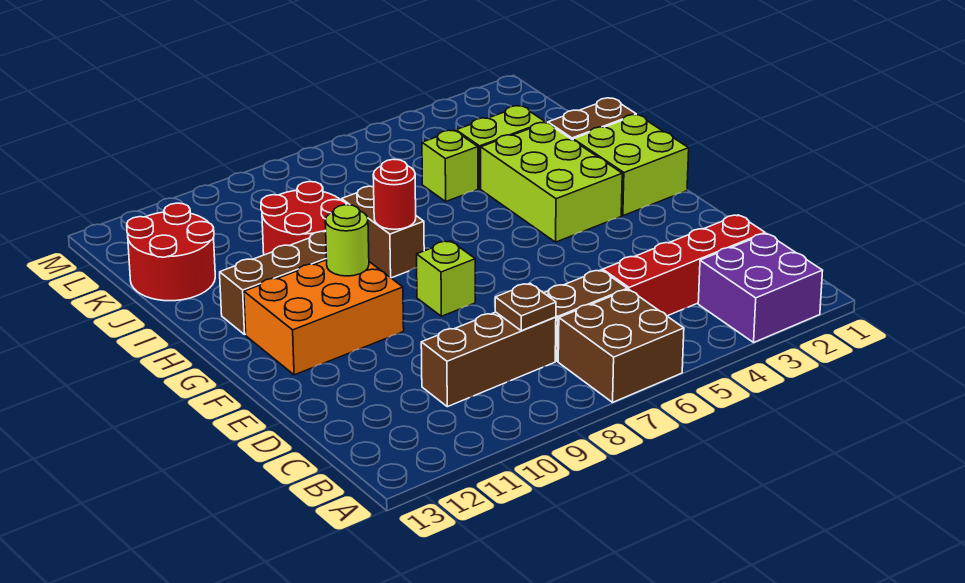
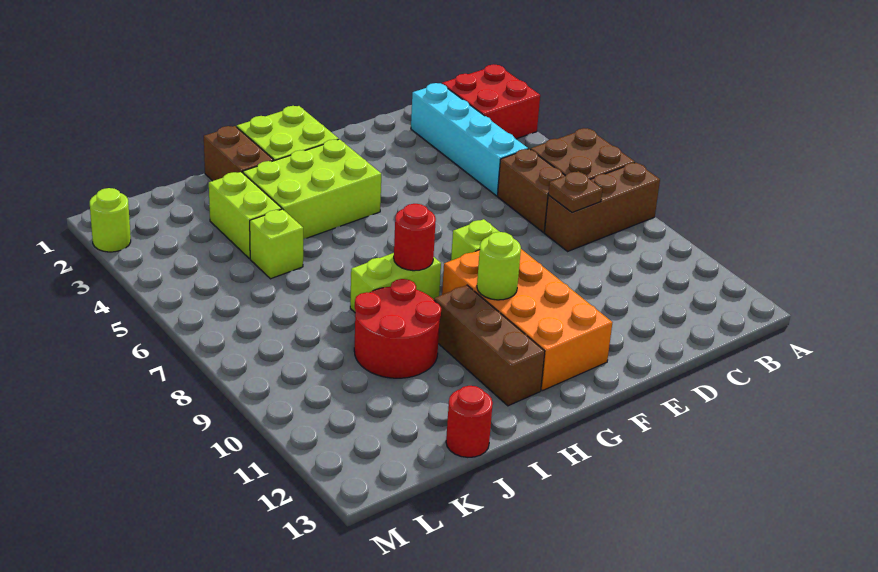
purple 2x2 brick [698,233,823,342] -> red 2x2 brick [442,64,540,139]
red 1x4 brick [603,215,765,316] -> cyan 1x4 brick [411,83,528,196]
brown 1x3 brick [421,312,556,407] -> brown 1x3 brick turned to [544,163,660,251]
orange 2x3 brick [244,260,404,375] -> orange 2x4 brick [442,249,613,391]
brown 1x2 brick [342,186,424,278] -> lime 1x2 brick [350,253,441,312]
red 2x2 round brick [127,203,215,301] -> red 1x1 round brick [446,386,493,457]
none -> lime 1x1 round brick [90,188,131,252]

